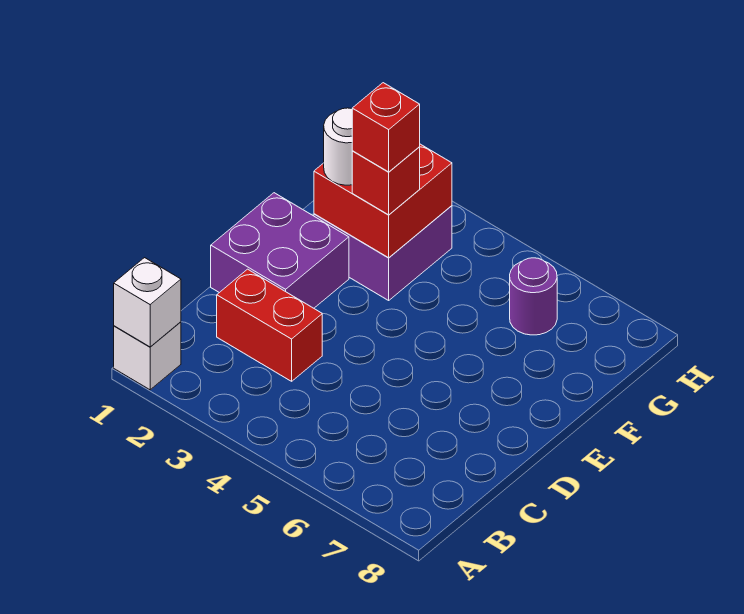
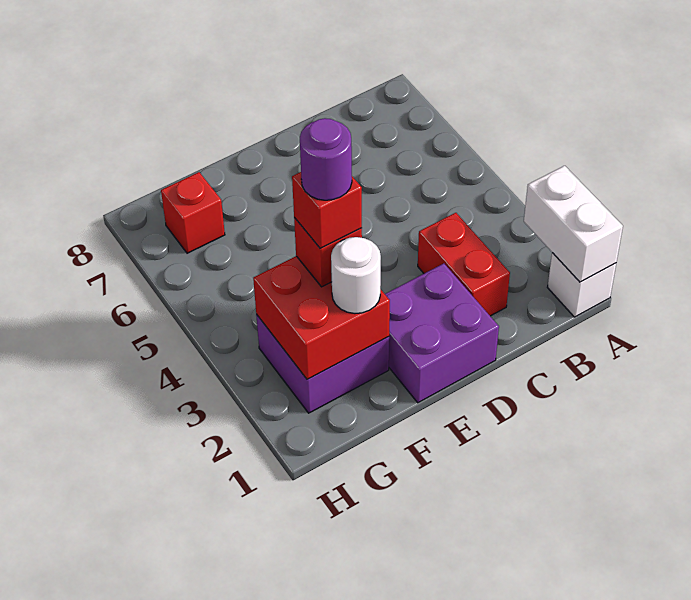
white 1x1 brick [114,258,181,347] -> white 1x2 brick [524,166,623,282]
purple 1x1 round brick [510,258,557,335] -> purple 1x1 round brick moved to [300,118,352,200]
none -> red 1x1 brick [161,172,225,253]

